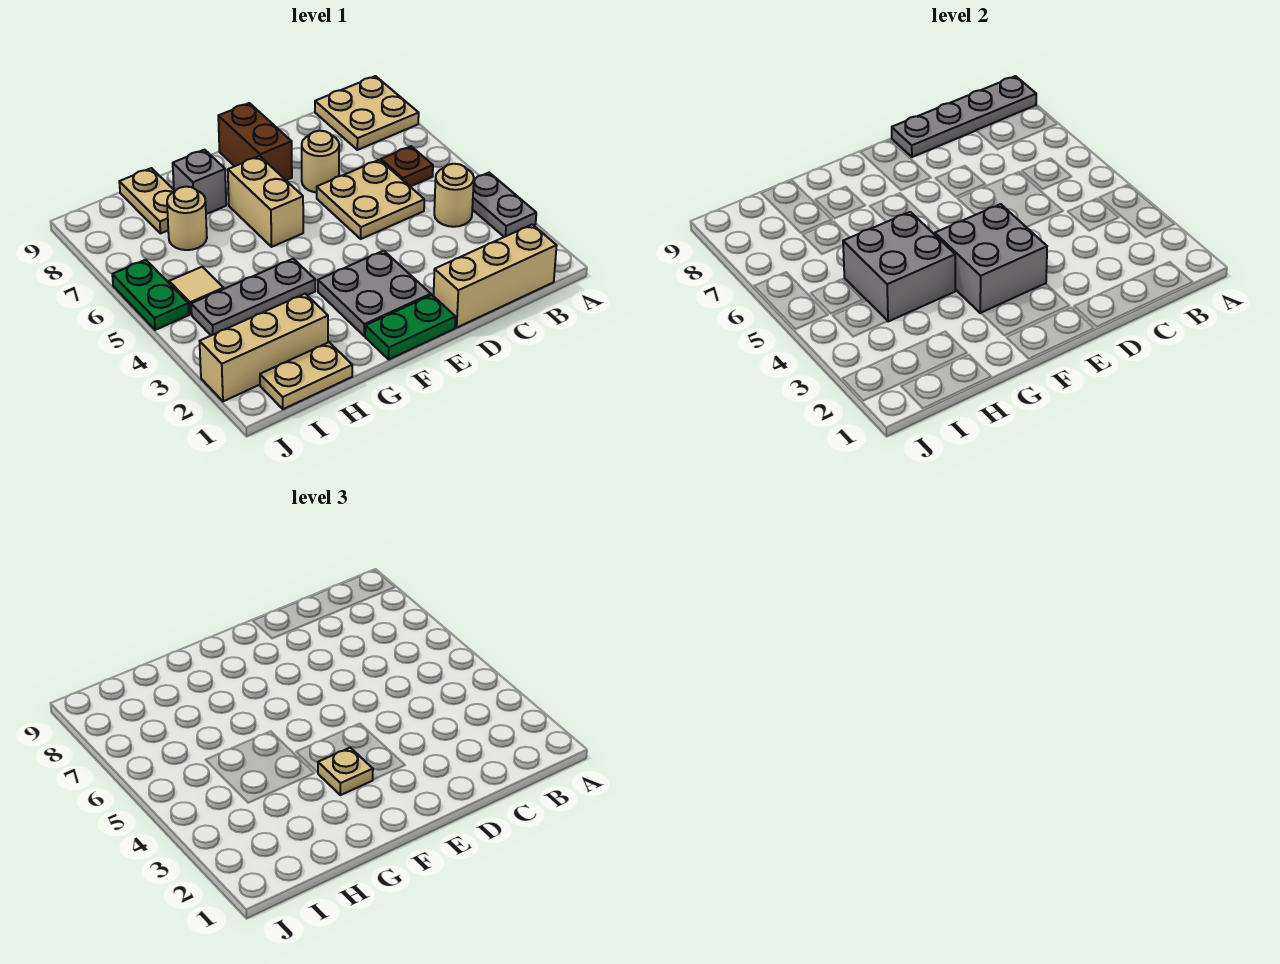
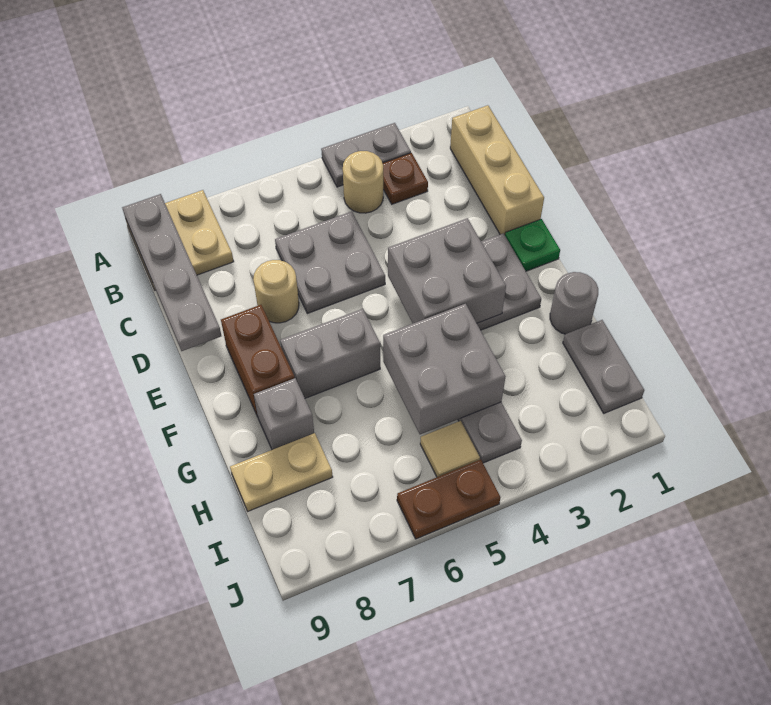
brown 1x1 plate [381,146,433,187] -> brown 1x1 plate moved to [383,153,428,204]
tan 2x2 plate [317,160,424,239] -> grey 2x2 plate [275,211,385,313]
green 1x2 plate [365,295,456,359] -> green 1x1 plate [505,219,560,271]
brown 1x2 brick [218,103,292,180] -> brown 1x2 brick turned to [221,305,295,417]
tan 1x1 plate [318,748,373,795] -> none
tan 1x2 brick [228,156,303,247] -> grey 1x2 brick [280,309,380,398]
none -> grey 1x1 round brick [550,272,598,334]
tan 1x2 plate [260,342,352,409] -> grey 1x2 plate [563,320,644,413]
tan 1x3 brick [200,294,328,401] -> none
tan 1x1 round brick [167,187,207,250] -> none
green 1x2 plate [112,260,189,330] -> brown 1x2 plate [397,459,500,539]

